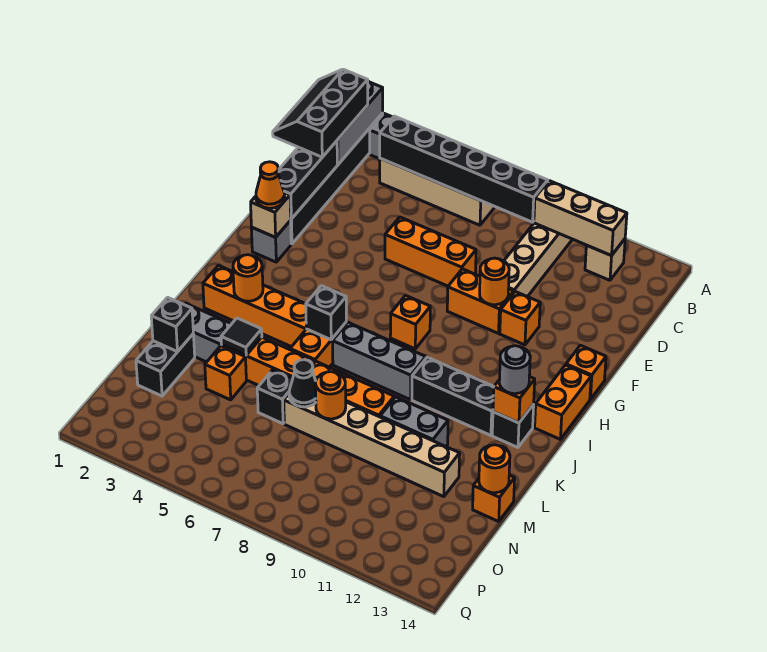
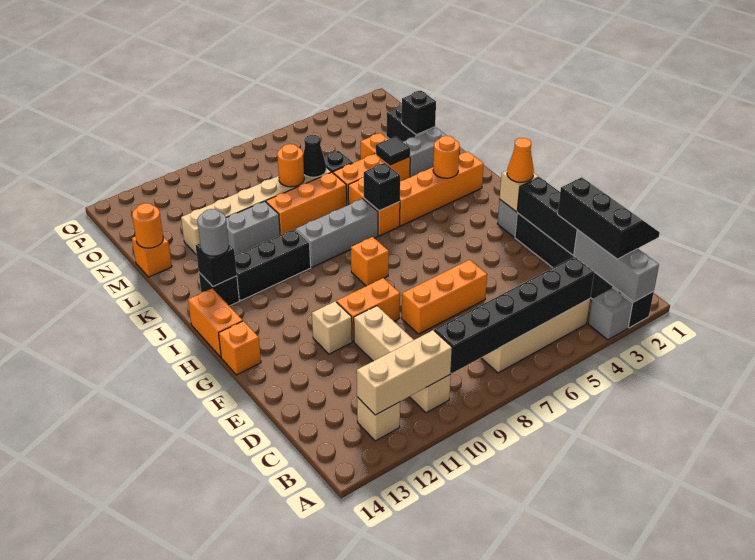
orange 1x1 round brick [480,258,509,305] -> none
orange 1x1 brick [500,292,540,345] -> tan 1x1 brick [312,301,352,354]
orange 1x1 brick [493,377,535,423] -> black 1x1 brick [196,244,237,286]

